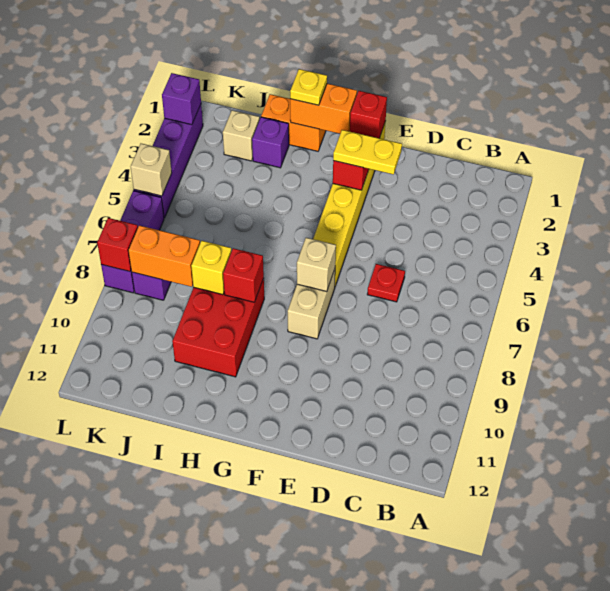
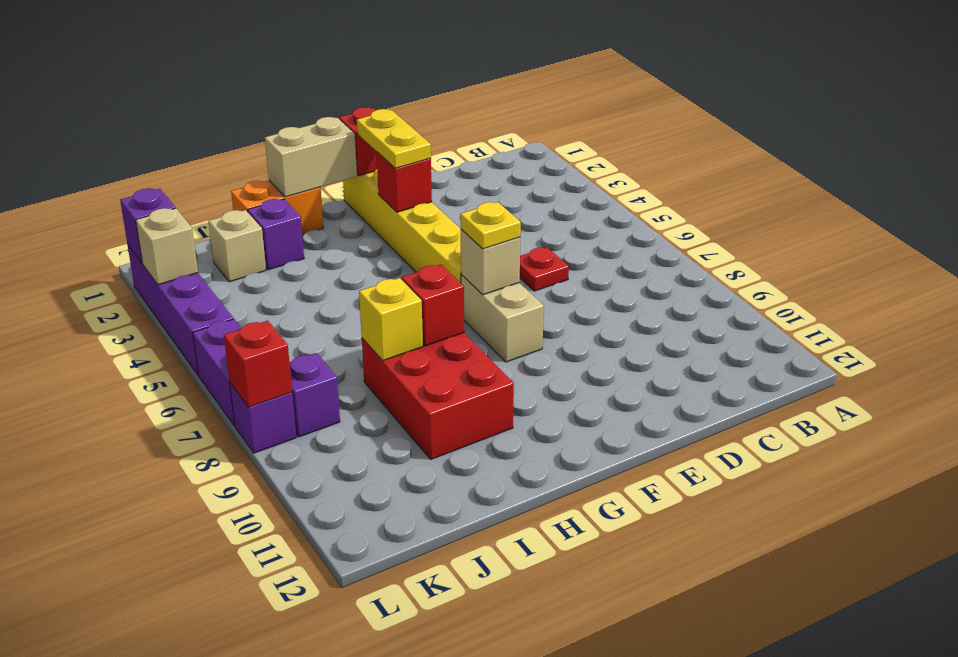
yellow 1x2 plate [333,130,402,174] -> yellow 1x2 plate turned to [357,109,431,168]
orange 1x2 brick [290,84,357,134] -> tan 1x2 brick [265,117,357,197]
yellow 1x1 plate [290,69,327,105] -> yellow 1x1 plate moved to [460,202,521,249]
orange 1x2 brick [128,225,200,287] -> none
tan 1x1 brick [131,144,172,196] -> tan 1x1 brick moved to [136,208,198,285]

